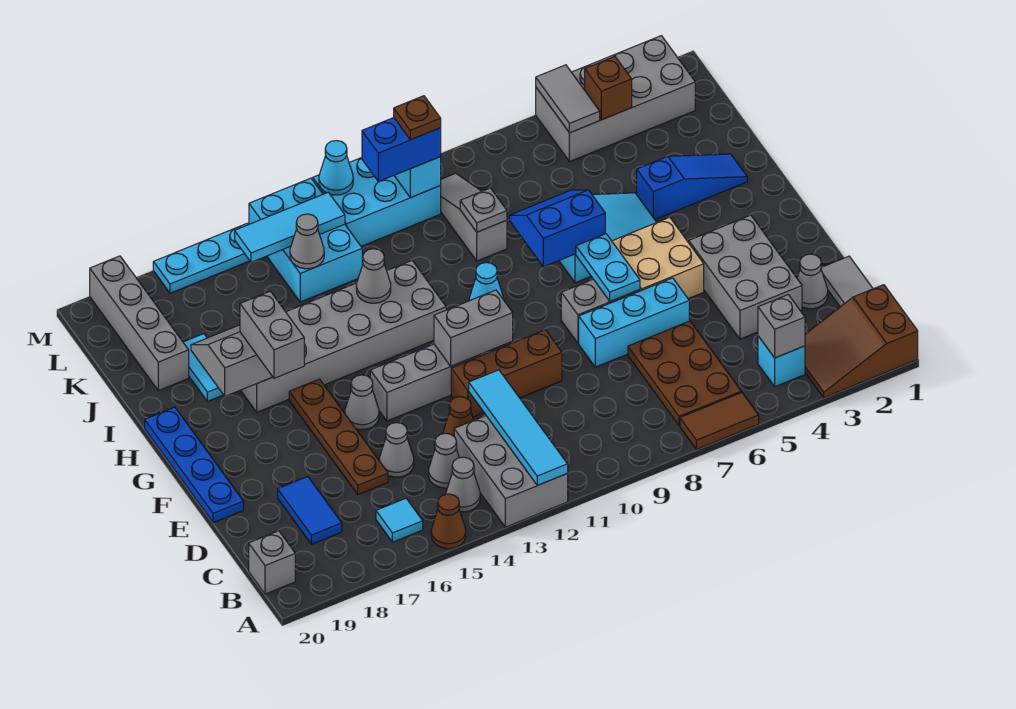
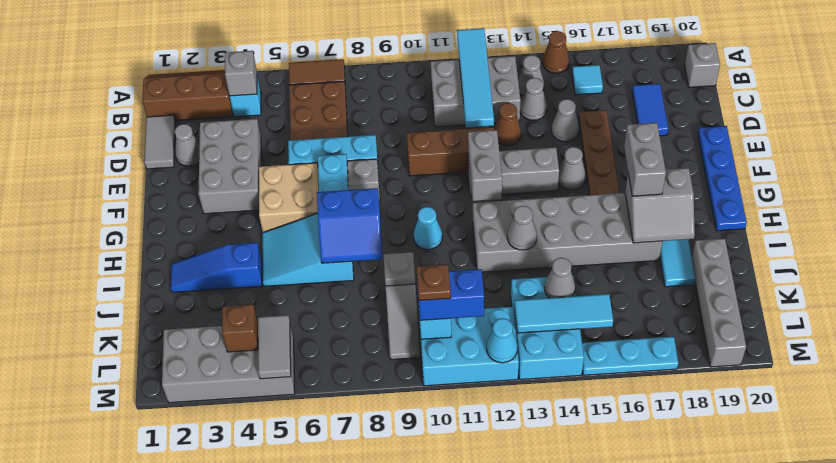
brown 2x3 slope [805,285,918,398] -> brown 2x3 slope turned to [142,70,233,121]
grey 2x3 brick [454,416,568,527] -> grey 2x3 brick turned to [431,56,521,127]
grey 1x2 brick [434,290,513,366] -> grey 1x2 brick turned to [468,130,502,201]

